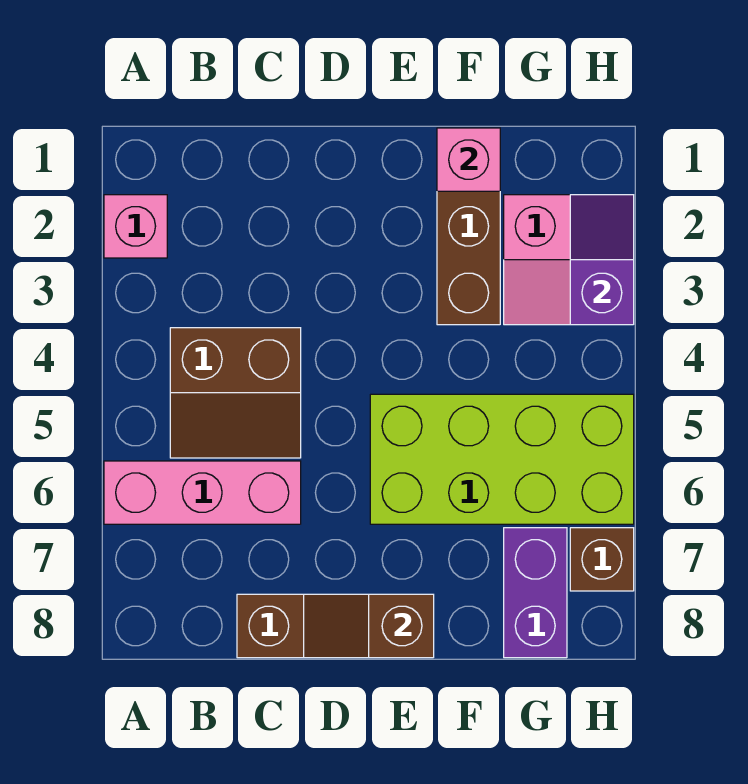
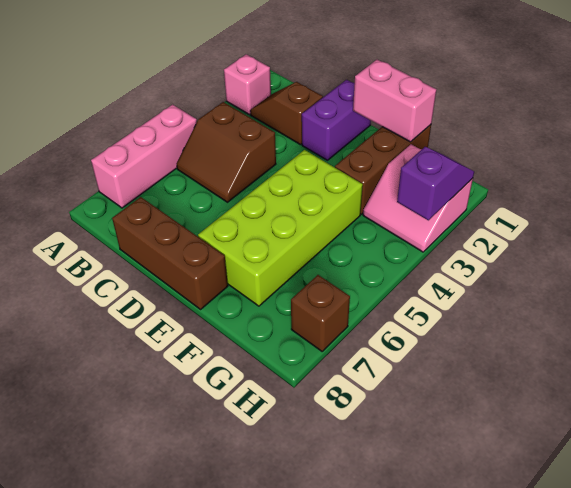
pink 1x3 brick [104,461,301,524] -> pink 1x3 brick turned to [91,105,197,208]
brown 1x2 slope [304,594,434,658] -> brown 1x2 slope moved to [250,82,323,145]
lime 2x4 brick [370,394,634,524] -> lime 2x4 brick turned to [198,150,363,306]
pink 1x1 brick [437,128,500,191] -> pink 1x2 brick [353,60,436,142]
purple 1x2 brick [504,528,567,658] -> purple 1x2 brick moved to [302,80,371,160]

